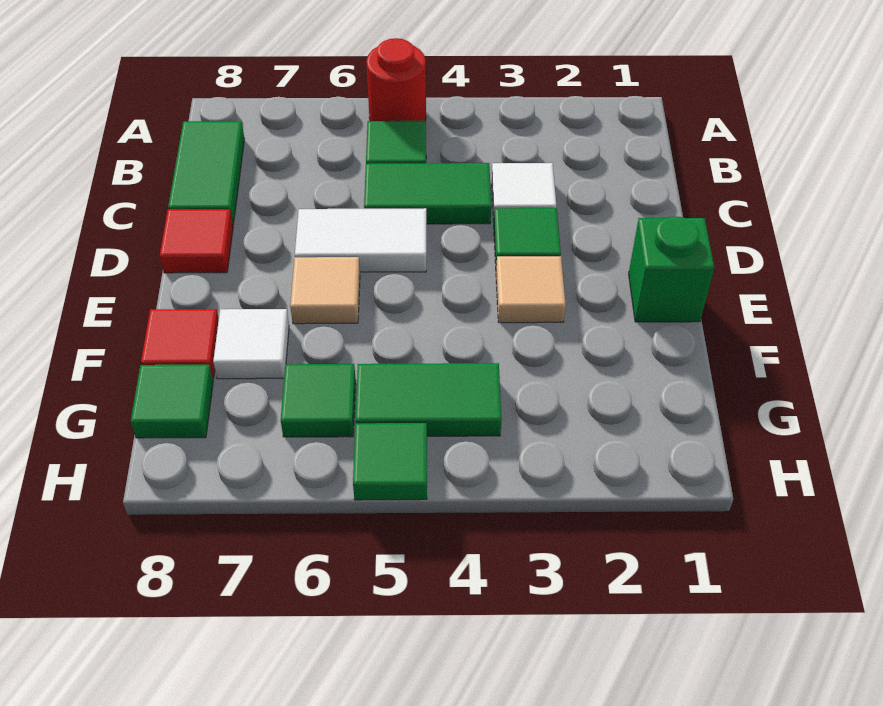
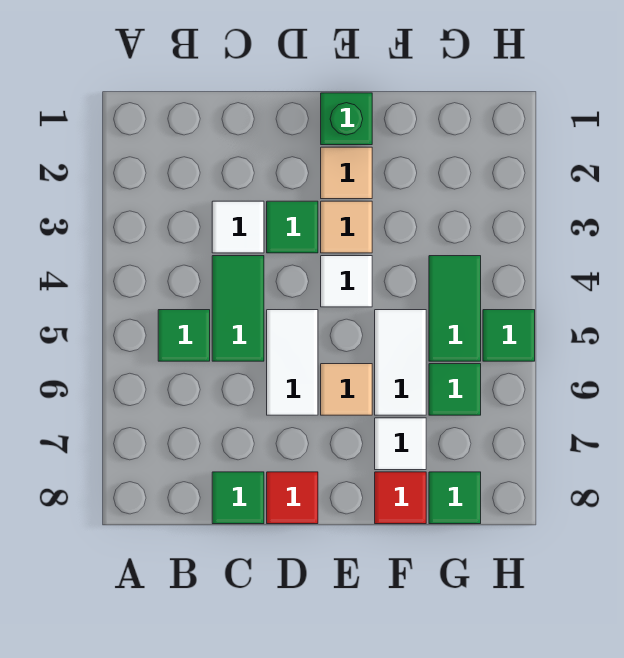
red 1x1 round brick [366,38,426,121] -> none
green 1x2 tile [168,121,244,224] -> green 1x1 tile [212,472,264,524]
none -> tan 1x1 tile [321,147,372,199]
none -> white 1x1 tile [321,256,372,307]
none -> white 1x2 tile [375,310,426,415]

